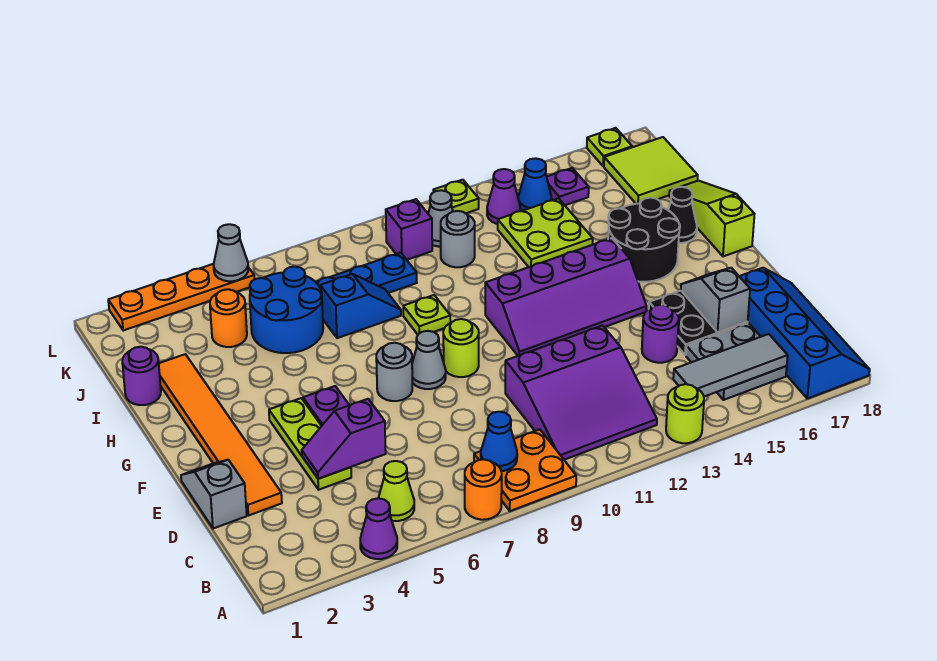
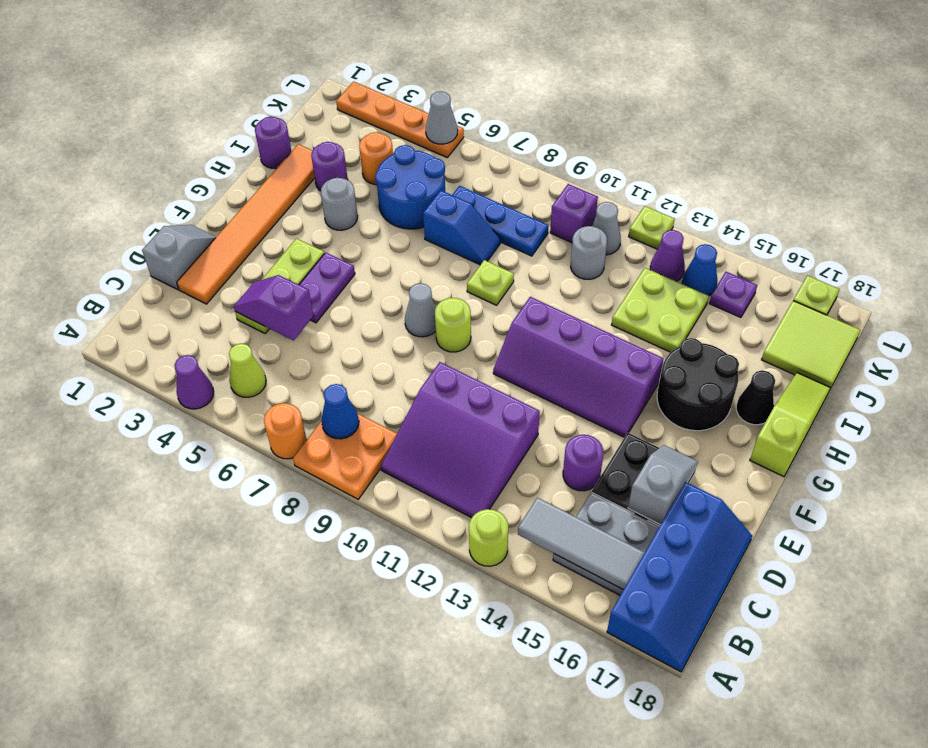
grey 1x1 round brick [376,343,412,401] -> grey 1x1 round brick moved to [321,178,358,230]
none -> purple 1x1 round brick [311,142,348,191]

